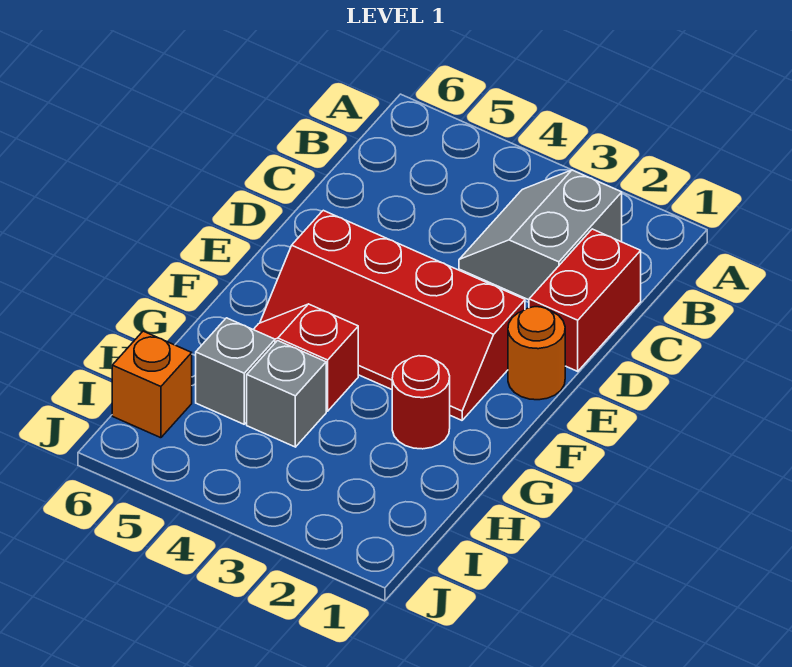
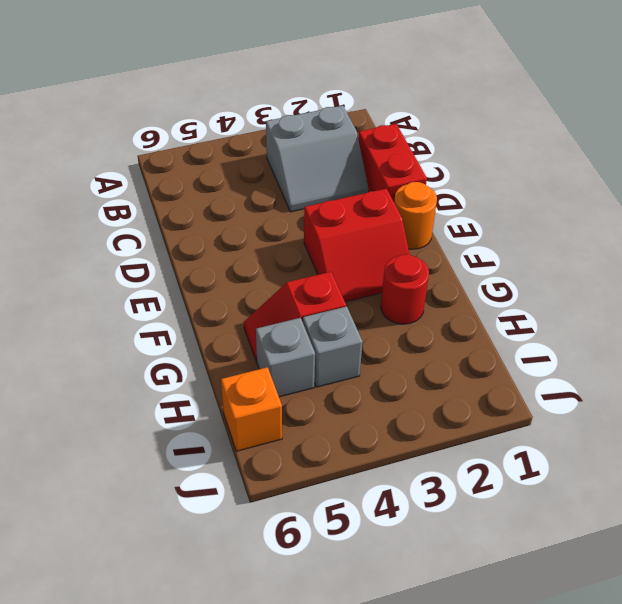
grey 2x2 slope [459,170,622,300] -> grey 2x2 slope turned to [266,106,368,212]
red 2x4 slope [260,210,525,420] -> red 2x2 slope [304,189,410,302]

